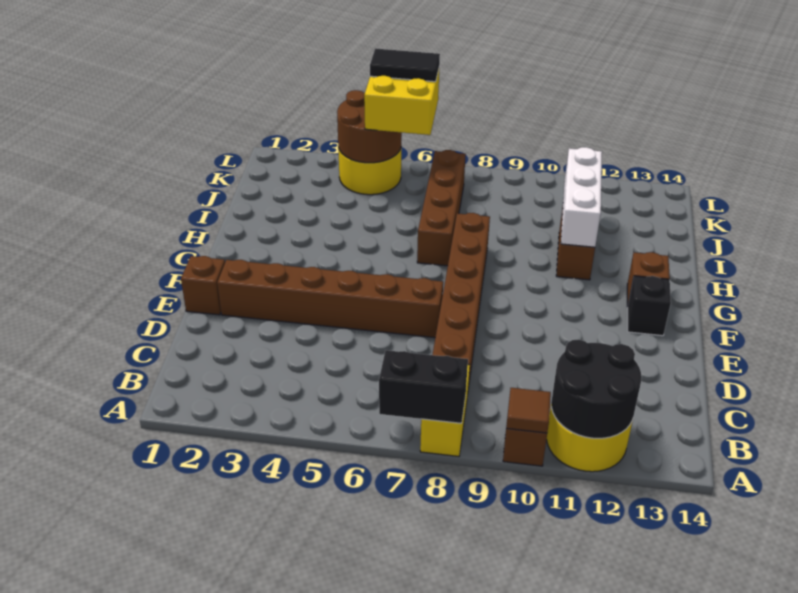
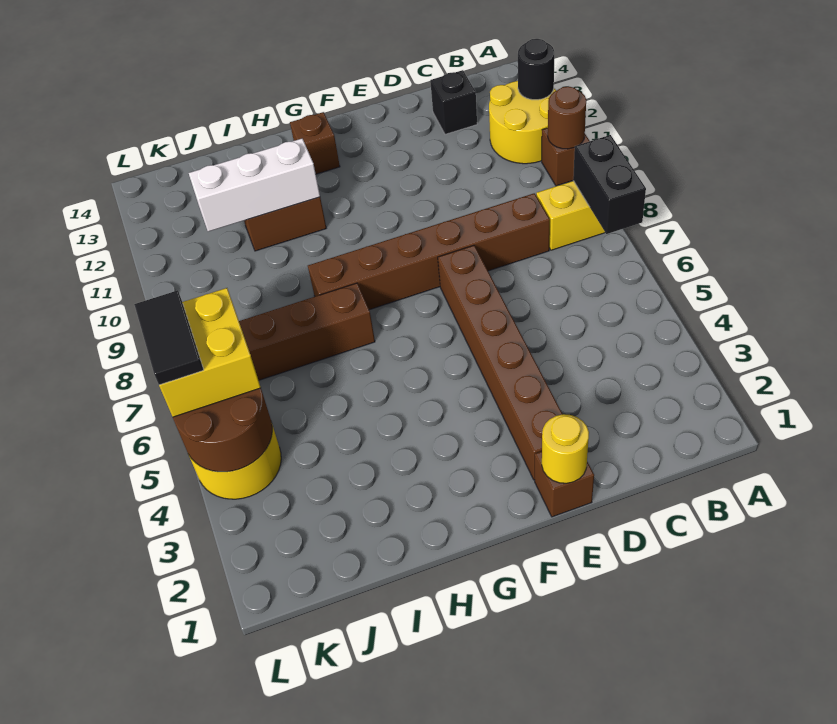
brown 1x1 tile [506,388,551,433] -> brown 1x1 round brick [548,86,586,149]
black 2x2 round brick [551,339,642,438] -> black 1x1 round brick [518,39,554,100]
none -> yellow 1x1 round brick [542,414,589,483]
black 1x1 brick [628,276,671,336] -> black 1x1 brick moved to [430,70,477,134]

